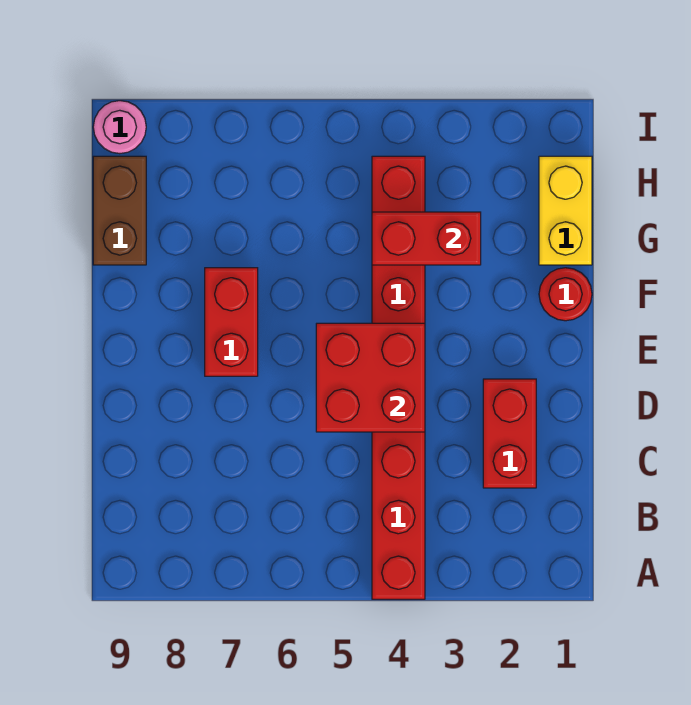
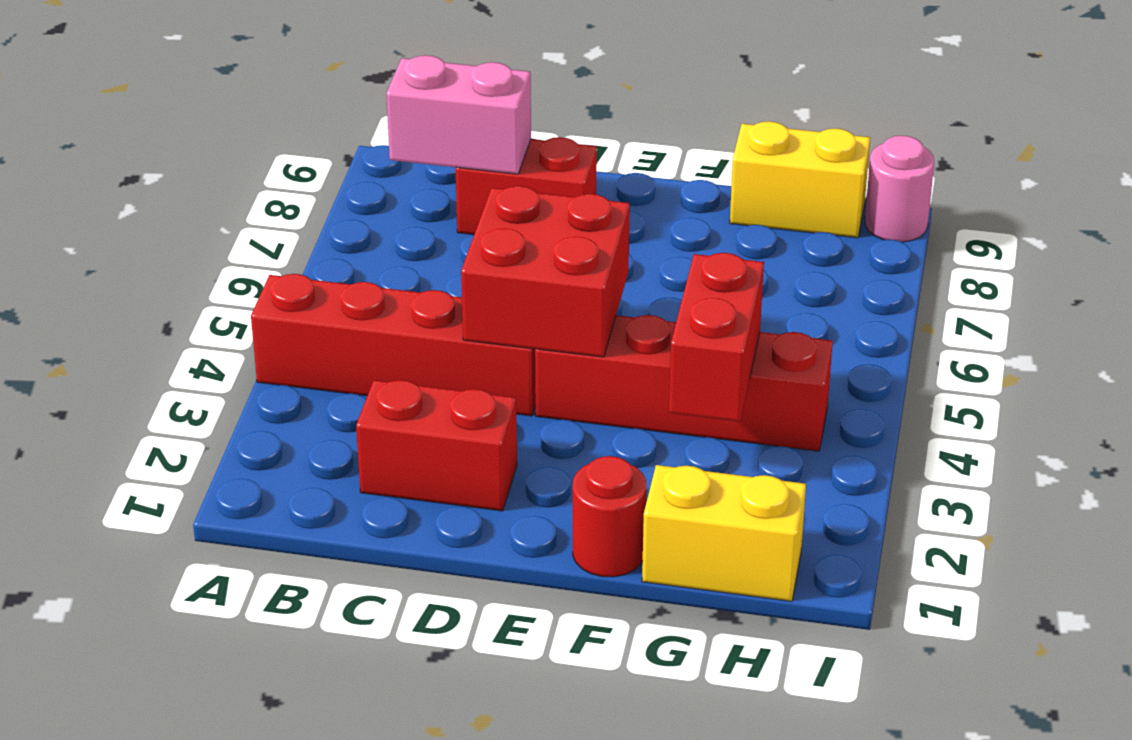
none -> pink 1x2 brick [386,55,531,174]
red 1x2 brick [205,268,258,376] -> red 1x2 brick moved to [455,137,597,235]
brown 1x2 brick [93,156,146,265] -> yellow 1x2 brick [730,121,870,238]

